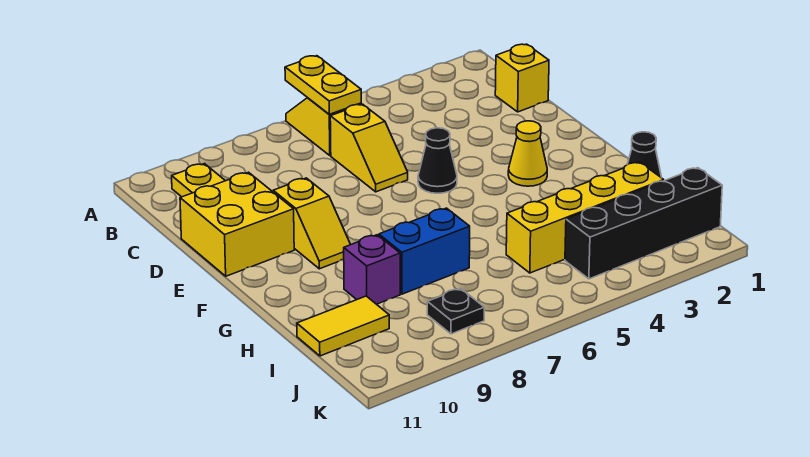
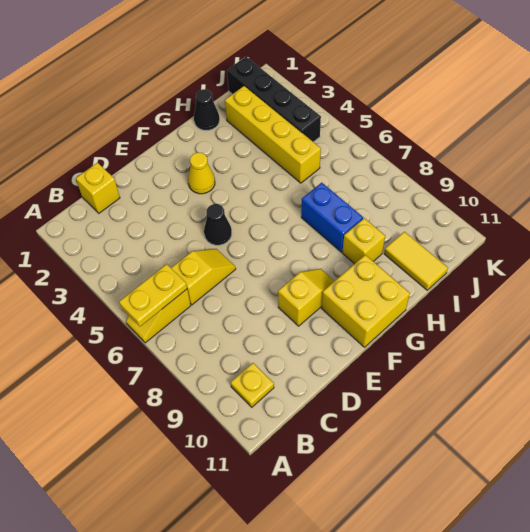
yellow 2x2 brick [180,172,294,276] -> yellow 2x2 brick moved to [321,255,410,347]
purple 1x1 brick [344,235,400,304] -> yellow 1x1 brick [342,218,385,264]
black 1x1 plate [427,288,484,334] -> none

